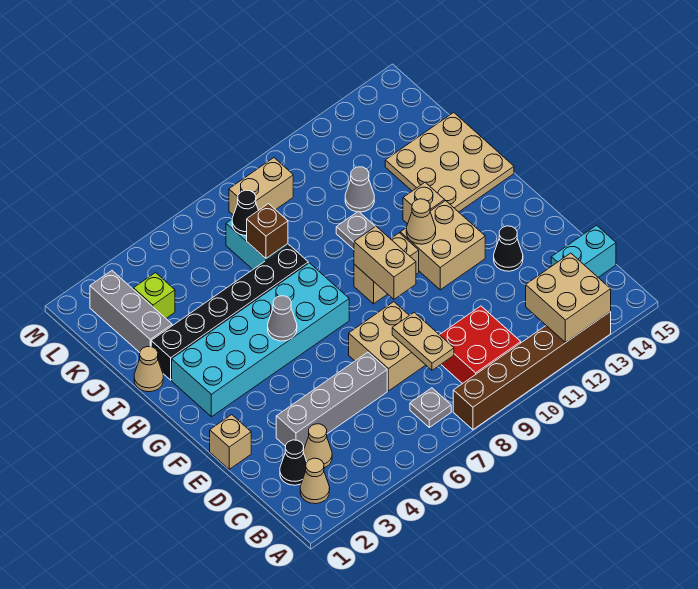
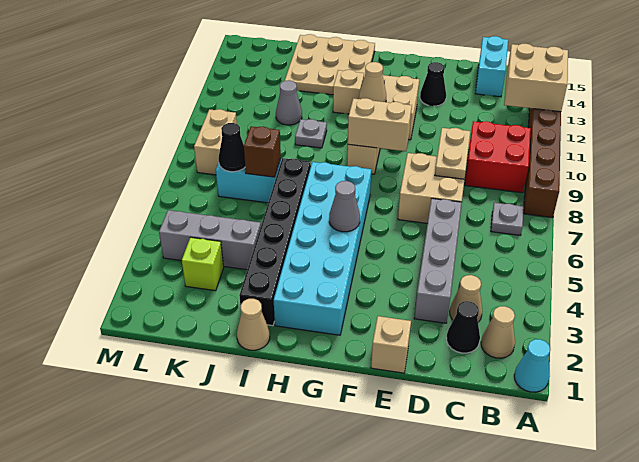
none -> cyan 1x1 cone [514,339,550,392]
tan 1x2 plate [392,312,454,370] -> tan 1x2 plate turned to [435,128,470,179]
grey 1x3 brick [90,271,172,352] -> grey 1x3 brick moved to [159,210,261,270]

